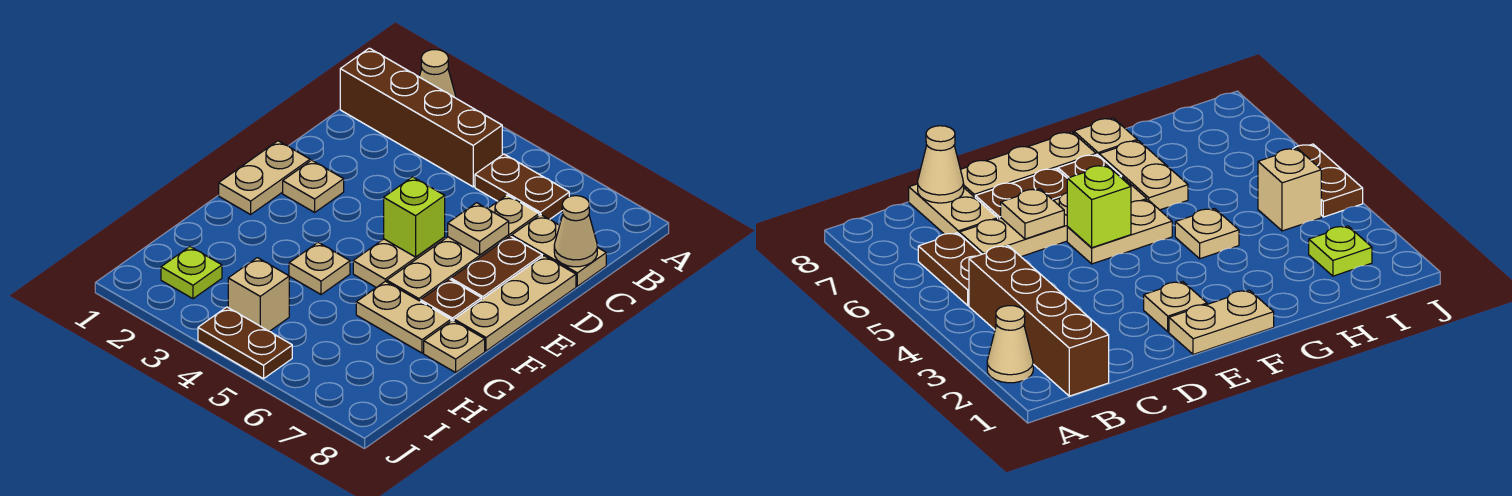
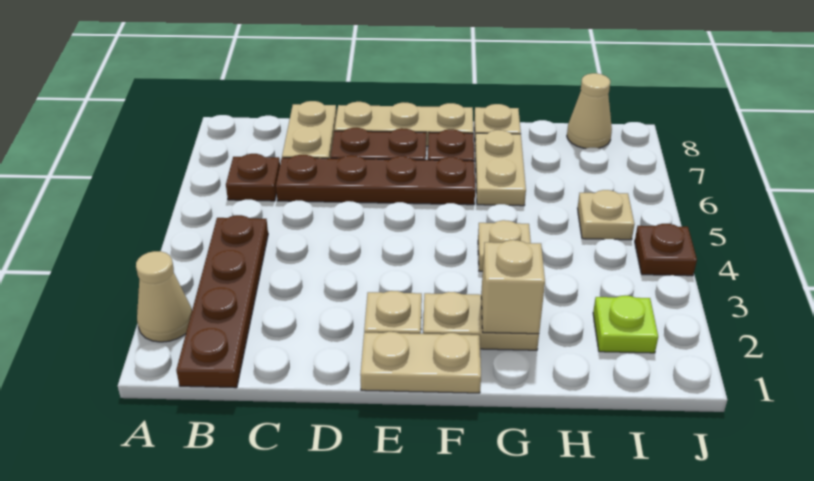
brown 1x4 brick [340,48,502,187] -> brown 1x4 plate [176,215,268,388]
brown 1x2 plate [475,154,569,219] -> brown 1x1 plate [226,154,280,201]
tan 1x4 plate [387,195,539,301] -> brown 1x4 plate [276,155,475,205]
tan 1x1 cone [554,196,597,267] -> tan 1x1 cone moved to [567,73,612,149]
tan 1x1 plate [448,203,509,255] -> tan 1x1 plate moved to [578,190,635,240]
tan 1x2 plate [353,237,445,287] -> tan 1x2 plate moved to [423,292,539,350]
lime 1x1 brick [384,177,445,257] -> none
tan 1x1 brick [228,258,289,331] -> tan 1x1 brick moved to [481,240,545,334]
brown 1x2 plate [198,307,292,379] -> brown 1x1 plate [635,224,697,276]

